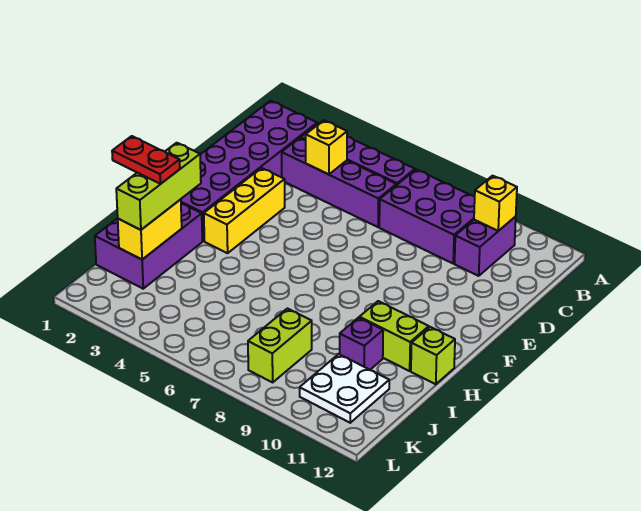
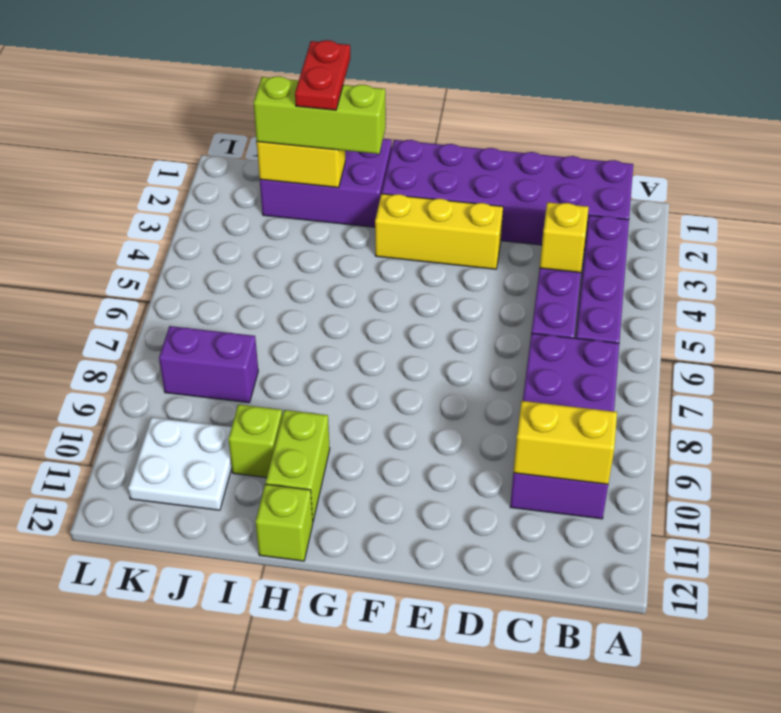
yellow 1x1 brick [474,176,517,231] -> yellow 1x2 brick [513,401,617,484]
purple 1x1 brick [340,318,383,370] -> lime 1x1 brick [228,404,282,478]
lime 1x2 brick [248,309,312,382] -> purple 1x2 brick [159,326,258,403]

